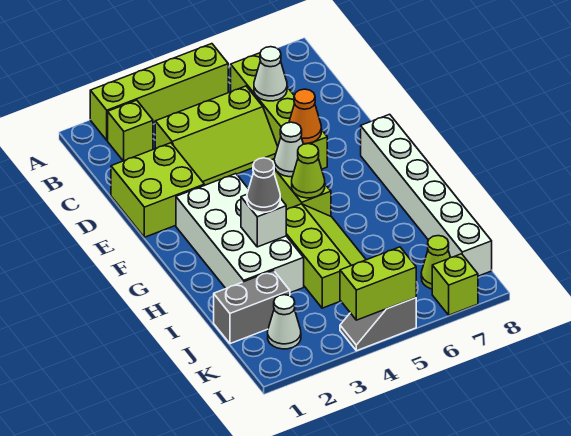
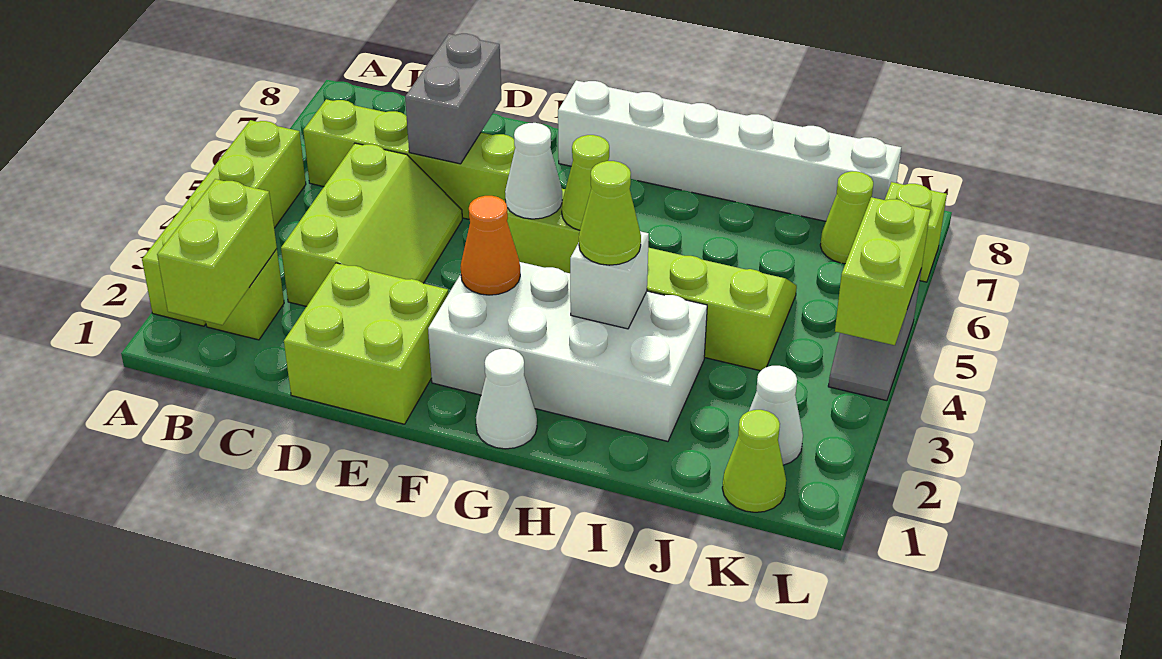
none -> lime 1x2 brick [157,179,277,325]
white 1x1 cone [254,47,287,101] -> white 1x1 cone moved to [476,349,537,449]
orange 1x1 cone [289,89,321,144] -> orange 1x1 cone moved to [461,196,520,295]
grey 1x1 cone [247,158,280,212] -> lime 1x1 cone [579,161,641,265]
grey 1x2 brick [214,270,290,344] -> grey 1x2 brick moved to [405,34,501,164]
none -> lime 1x1 cone [722,410,786,512]

